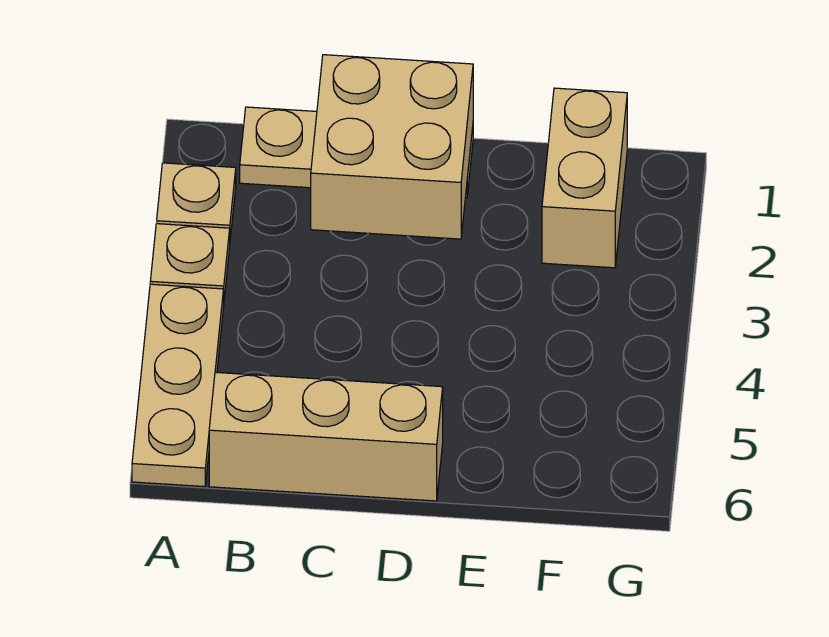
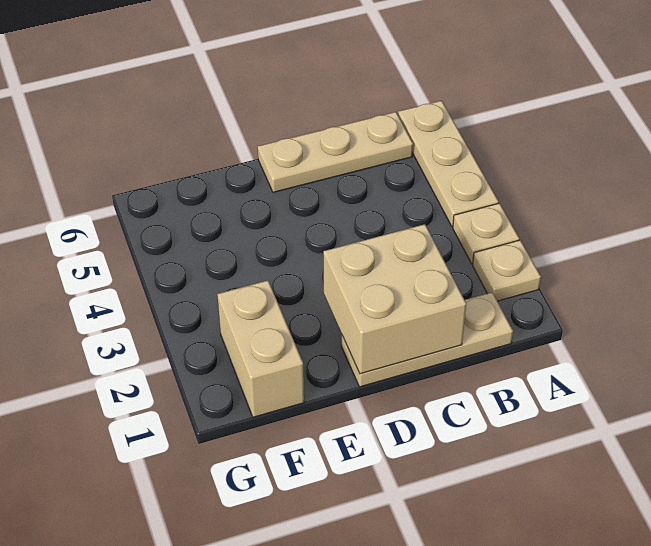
tan 1x3 brick [209,372,443,501] -> tan 1x3 plate [258,112,413,192]

